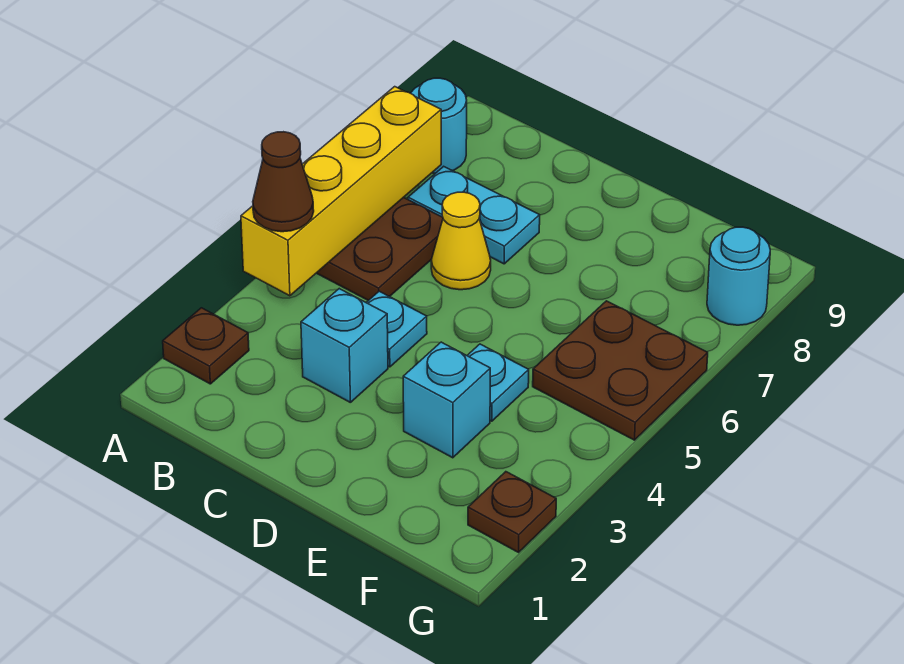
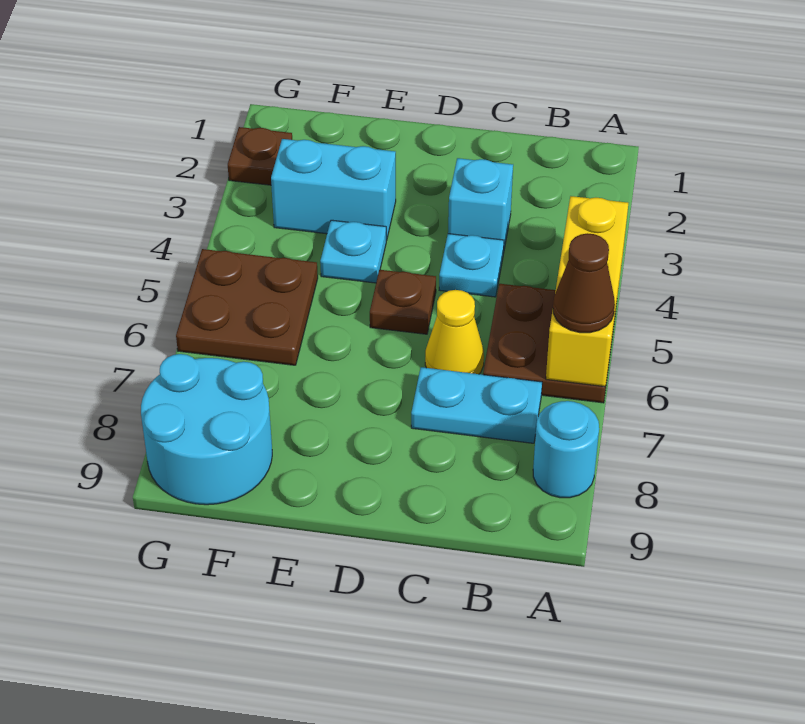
brown 1x1 plate [163,308,249,384] -> brown 1x1 plate moved to [370,270,436,334]
yellow 1x4 brick [241,87,441,296] -> yellow 1x3 brick [546,196,628,387]
brown 1x1 cone [253,132,314,232] -> brown 1x1 cone moved to [553,233,615,333]
cyan 1x1 brick [403,342,490,458] -> cyan 1x2 brick [271,139,396,240]
cyan 1x1 round brick [707,227,770,325] -> cyan 2x2 round brick [141,354,272,505]

